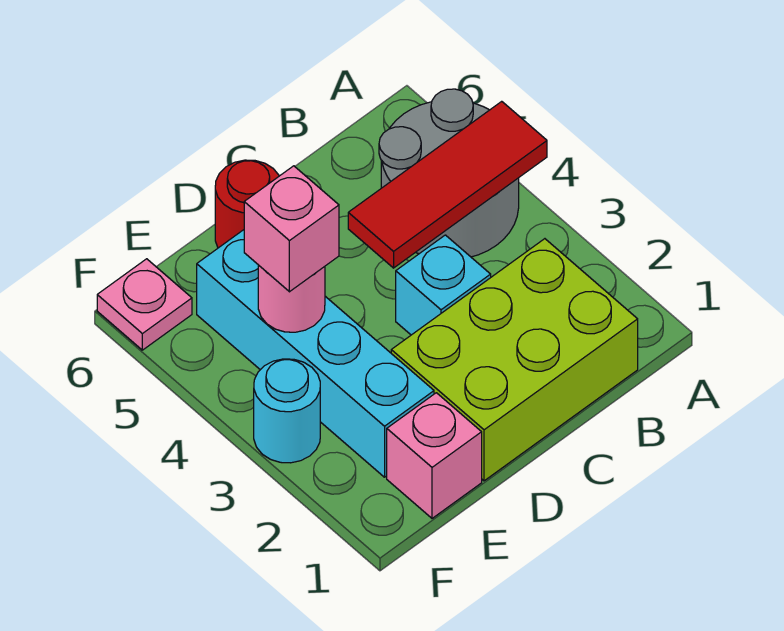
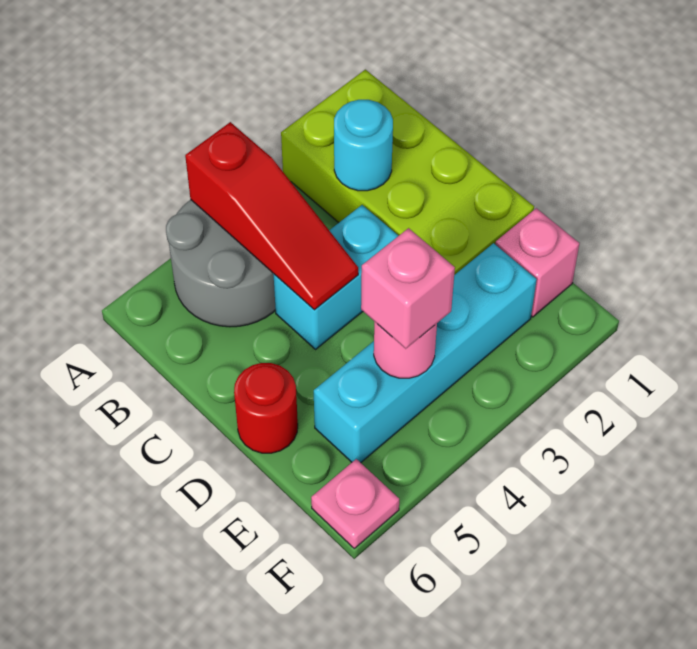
red 1x3 tile [348,101,547,268] -> red 1x3 slope [185,122,358,310]
lime 2x3 brick [391,239,638,481] -> lime 2x4 brick [281,70,534,275]
cyan 1x1 brick [396,235,491,335] -> cyan 1x2 brick [273,205,398,349]
cyan 1x1 round brick [254,359,320,463] -> cyan 1x1 round brick moved to [334,100,393,191]

